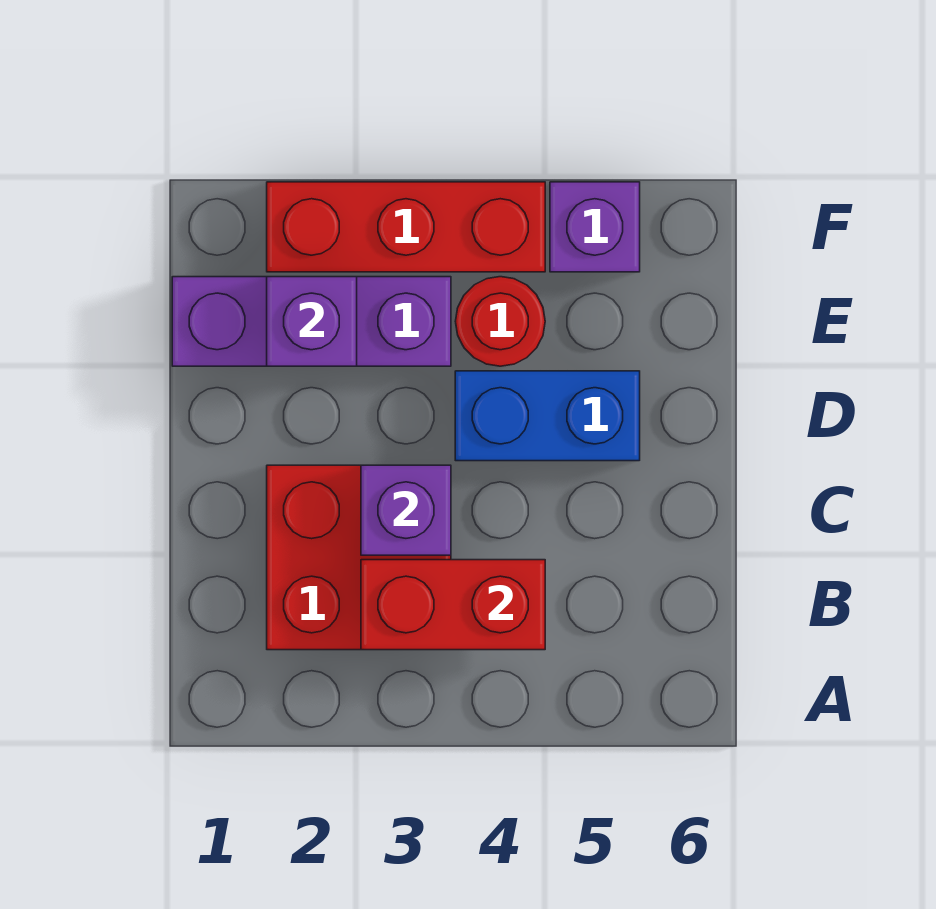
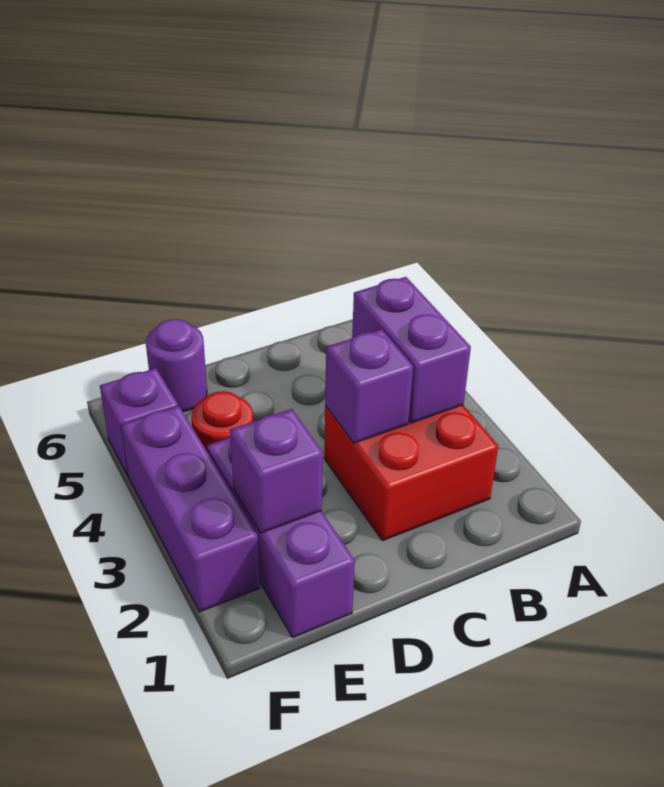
red 1x2 brick [361,560,545,650] -> purple 1x2 brick [352,277,471,423]
blue 1x2 brick [455,371,640,461] -> none
none -> purple 1x1 round brick [146,319,207,412]
red 1x3 brick [267,182,545,272] -> purple 1x3 brick [121,406,260,612]

